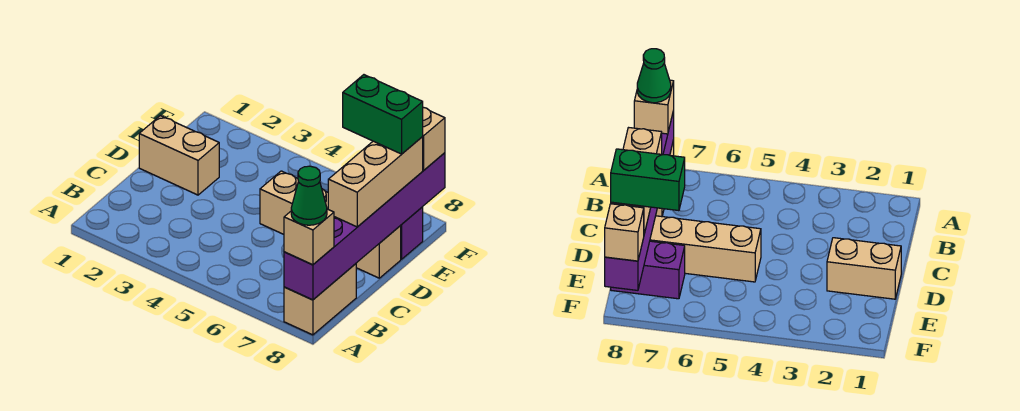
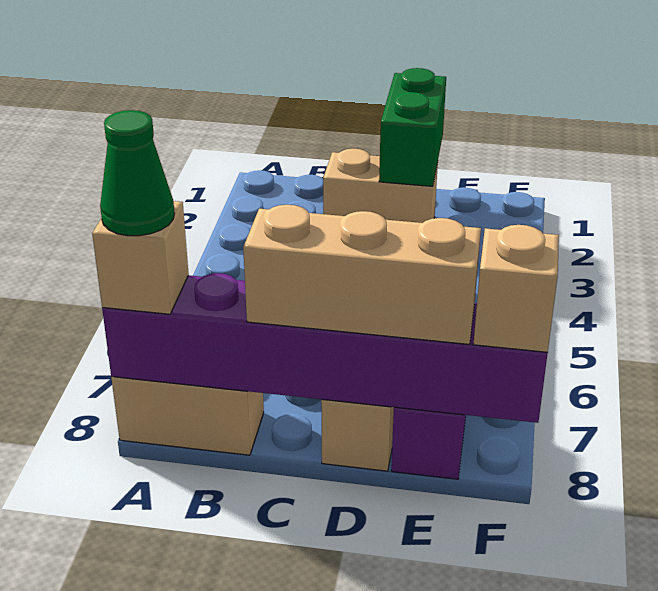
tan 1x2 brick [139,116,219,195] -> tan 1x2 brick turned to [323,149,438,223]
green 1x2 brick [343,75,423,154] -> green 1x2 brick moved to [379,68,446,186]

